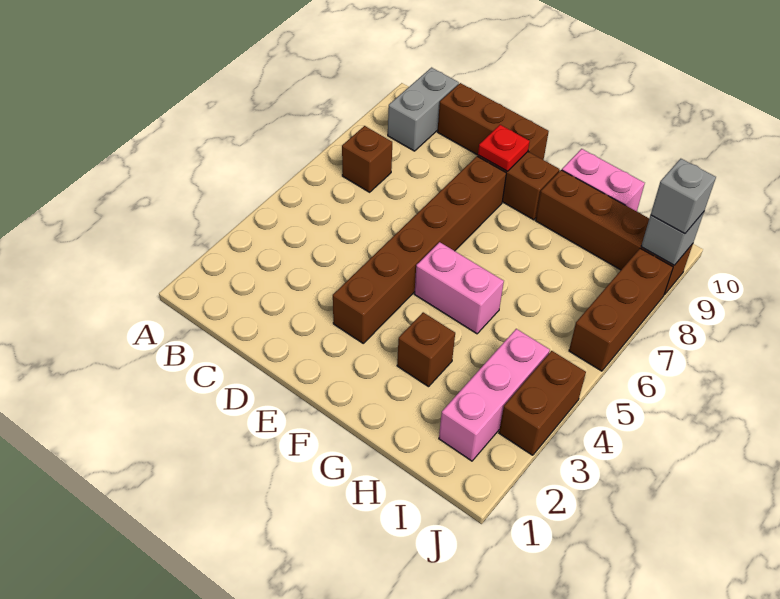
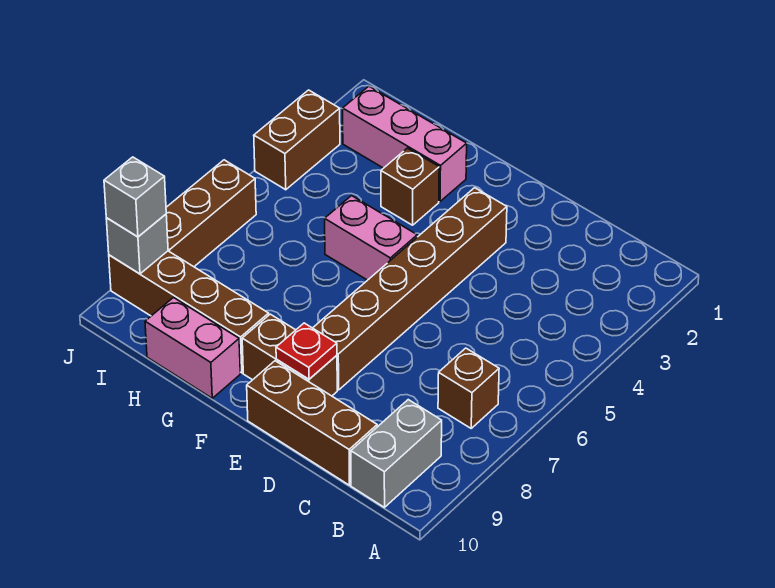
pink 1x3 brick [439,329,550,461] -> pink 1x3 brick turned to [343,86,467,201]

